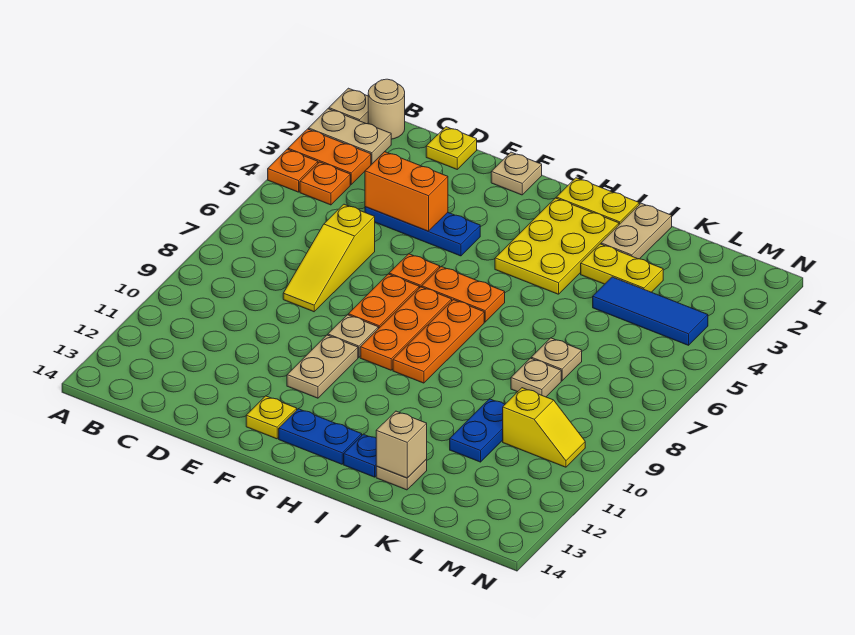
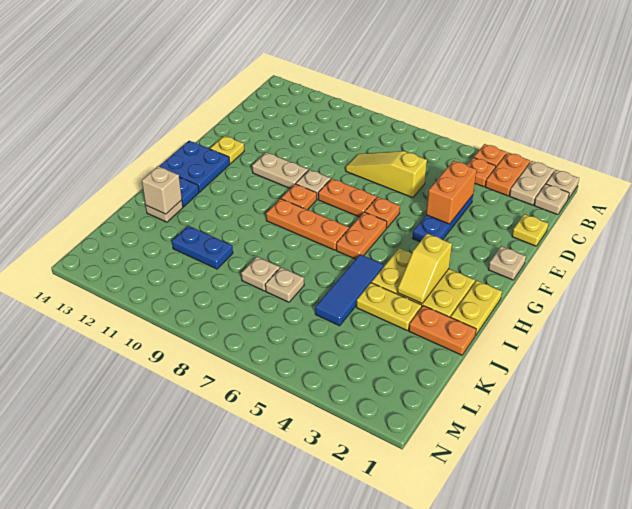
tan 1x1 round brick [368,79,405,139] -> tan 1x1 plate [534,184,569,215]
orange 1x3 plate [360,287,452,370] -> orange 1x1 plate [281,184,317,210]
blue 1x2 plate [279,409,362,464] -> blue 2x2 plate [159,141,230,192]
tan 1x2 plate [601,203,672,259] -> orange 1x2 plate [409,306,476,355]
yellow 1x2 plate [581,244,663,292] -> yellow 1x2 plate turned to [356,283,422,330]
blue 1x3 tile [593,277,708,345] -> blue 1x3 tile moved to [315,254,384,326]
yellow 1x2 slope [503,388,585,467] -> yellow 1x2 slope moved to [397,234,452,303]

